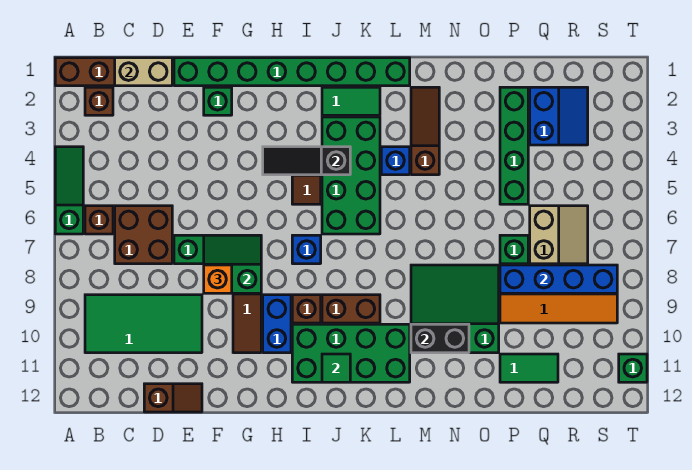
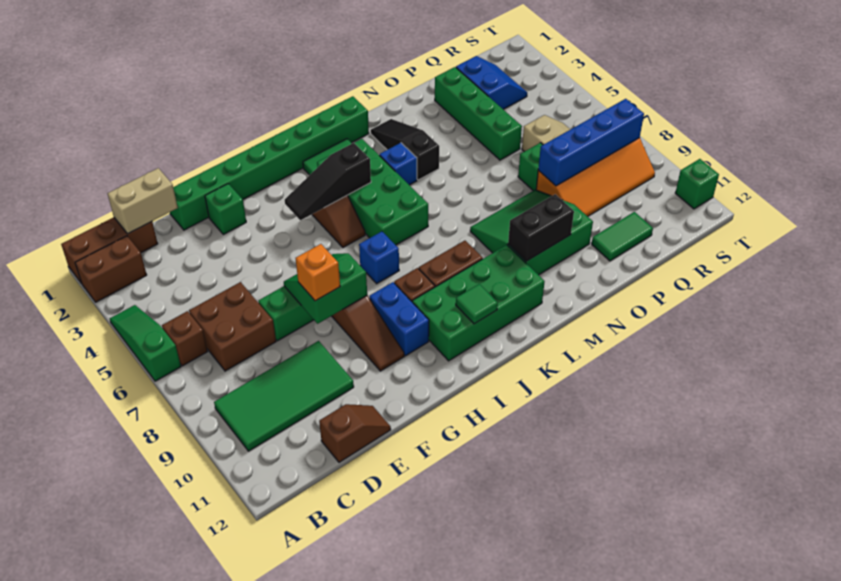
brown 1x1 brick [85,87,113,115] -> brown 1x2 brick [75,236,147,302]
brown 1x3 slope [411,87,439,175] -> black 1x3 slope [370,119,439,180]

